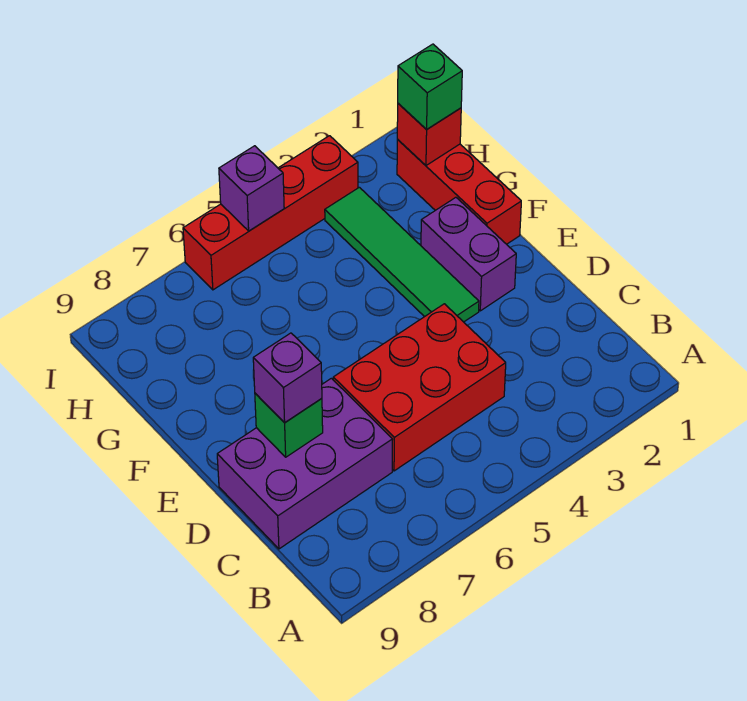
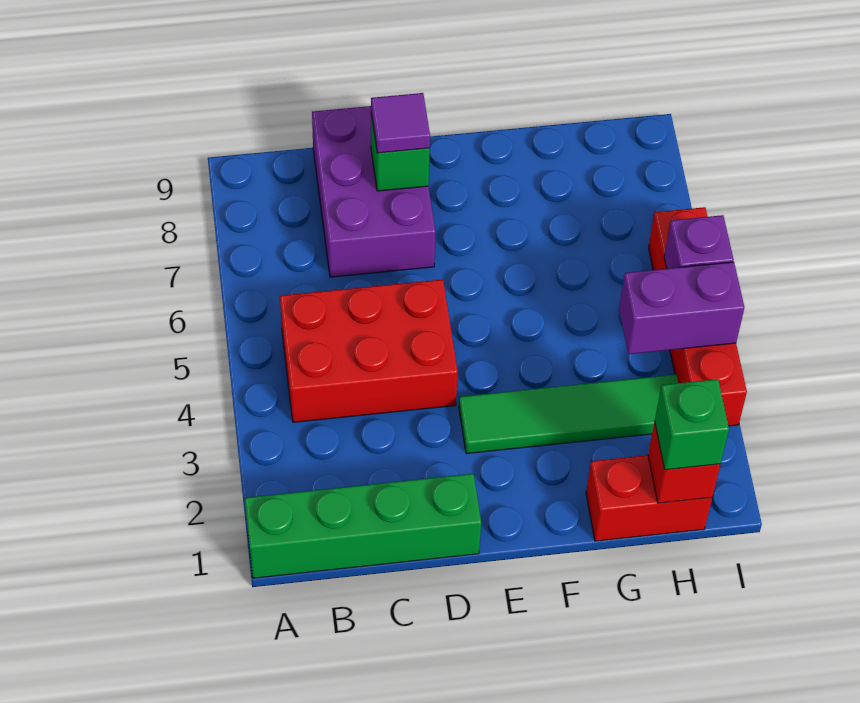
none -> green 1x4 brick [245,474,481,578]
red 2x3 brick [333,304,506,471] -> red 2x3 brick turned to [280,279,458,422]
purple 1x1 brick [253,333,322,423] -> purple 1x1 tile [371,93,430,153]
purple 1x2 brick [421,197,516,311] -> purple 1x2 brick moved to [619,262,744,354]
red 1x3 brick [397,140,521,244] -> red 1x2 brick [586,455,712,541]

